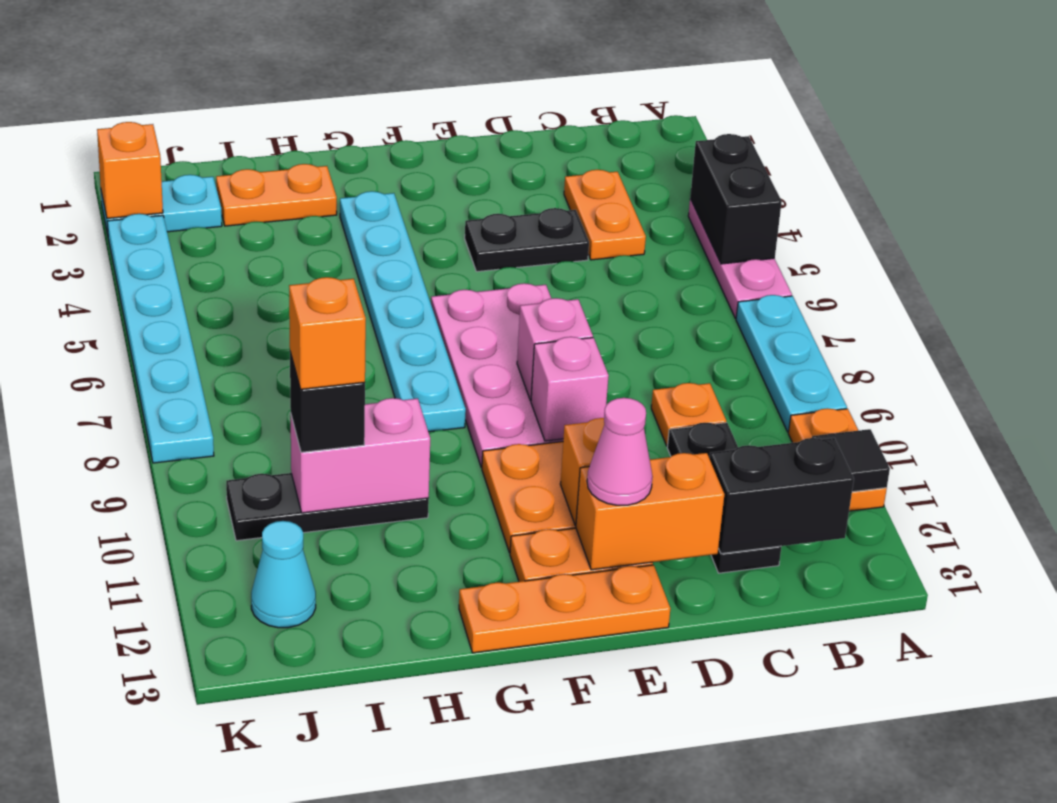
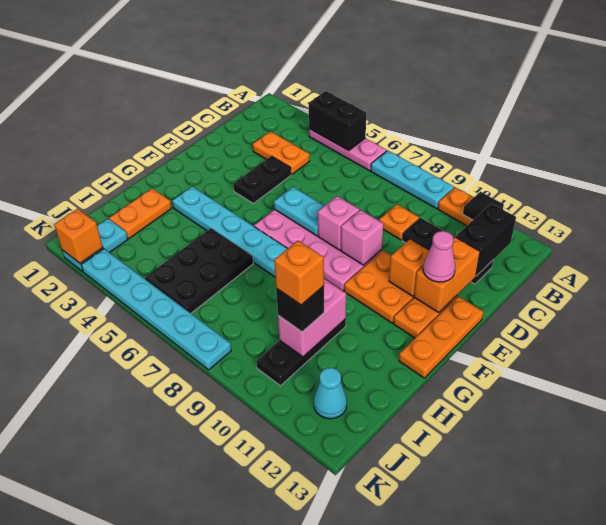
none -> cyan 1x2 plate [274,187,324,236]
none -> black 2x3 plate [145,228,253,313]

